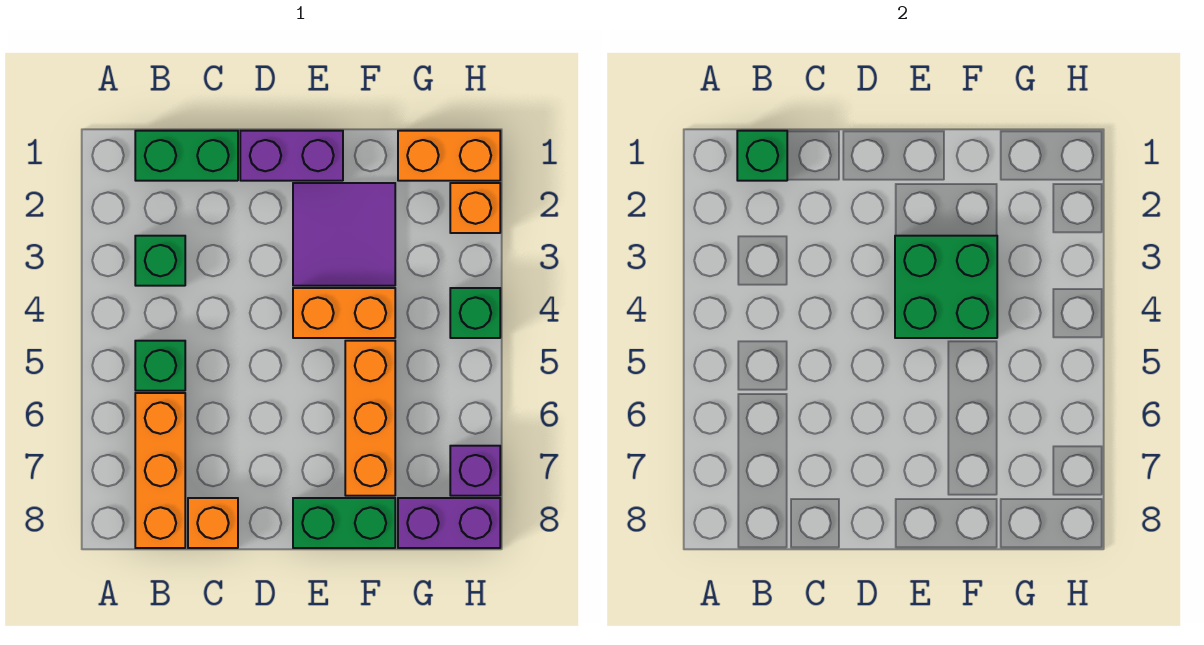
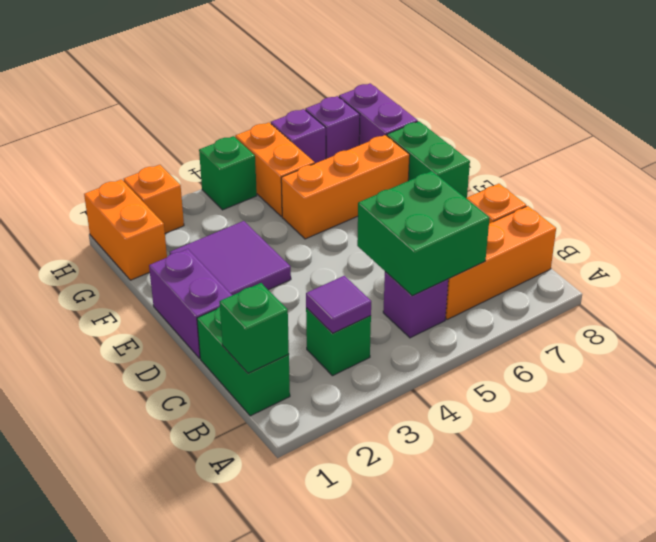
none -> purple 1x1 tile [306,276,371,333]
green 1x1 brick [135,341,185,391] -> purple 1x1 brick [383,272,448,338]
green 2x2 brick [895,236,997,338] -> green 2x2 brick moved to [357,171,490,296]
orange 1x2 brick [293,288,395,338] -> orange 1x2 brick moved to [235,123,315,217]
none -> purple 1x1 brick [271,109,326,163]

